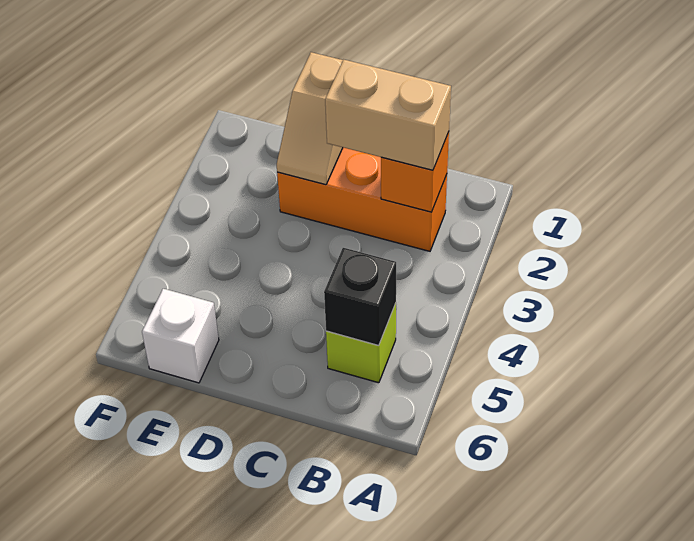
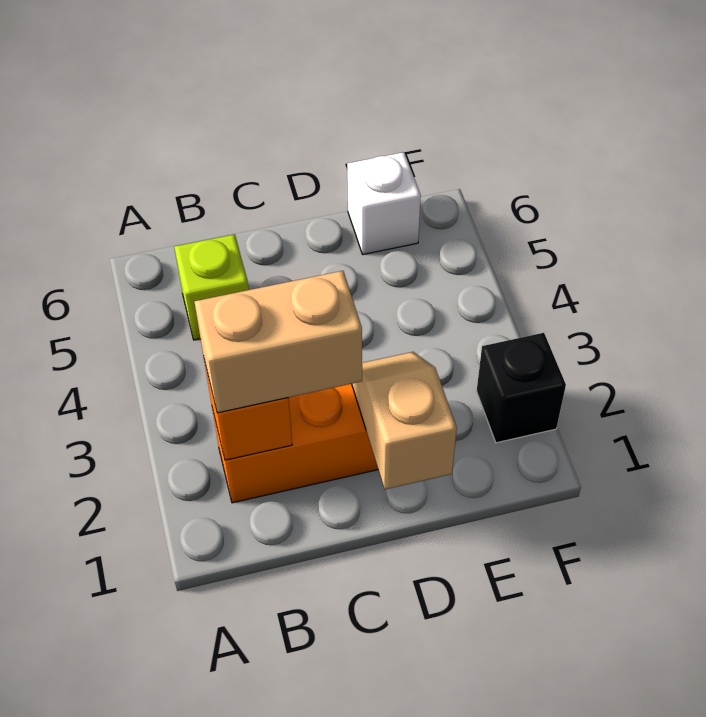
black 1x1 brick [324,248,396,346] -> black 1x1 brick moved to [477,333,566,443]

